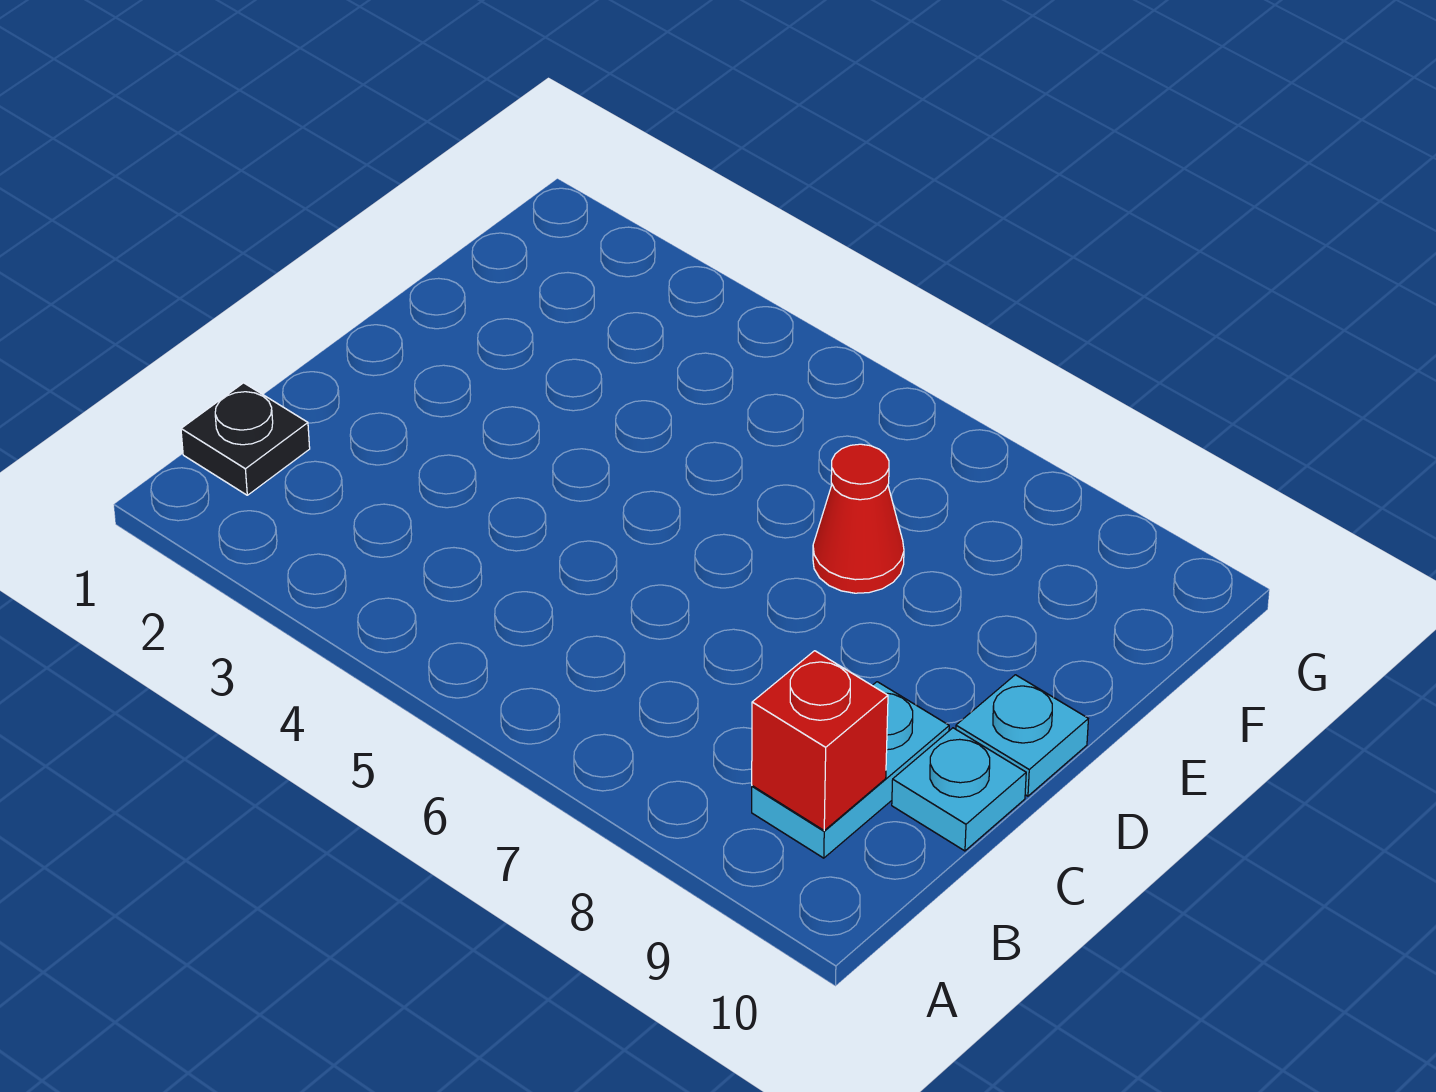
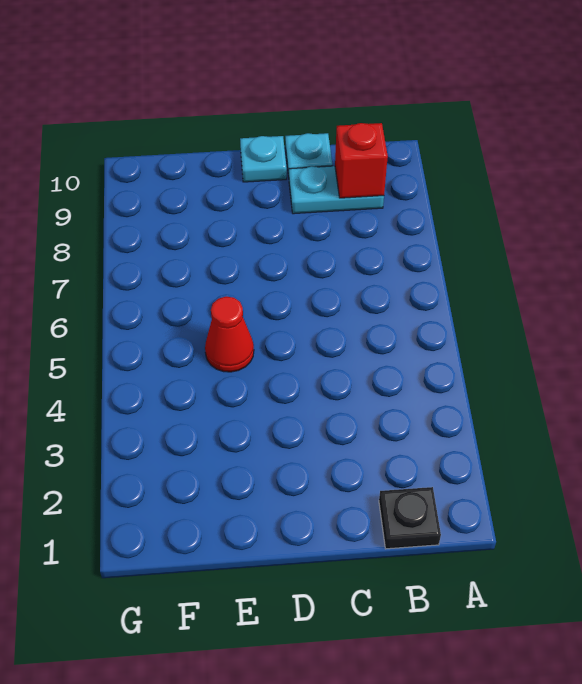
red 1x1 cone [813,444,904,593] -> red 1x1 cone moved to [205,297,254,372]

